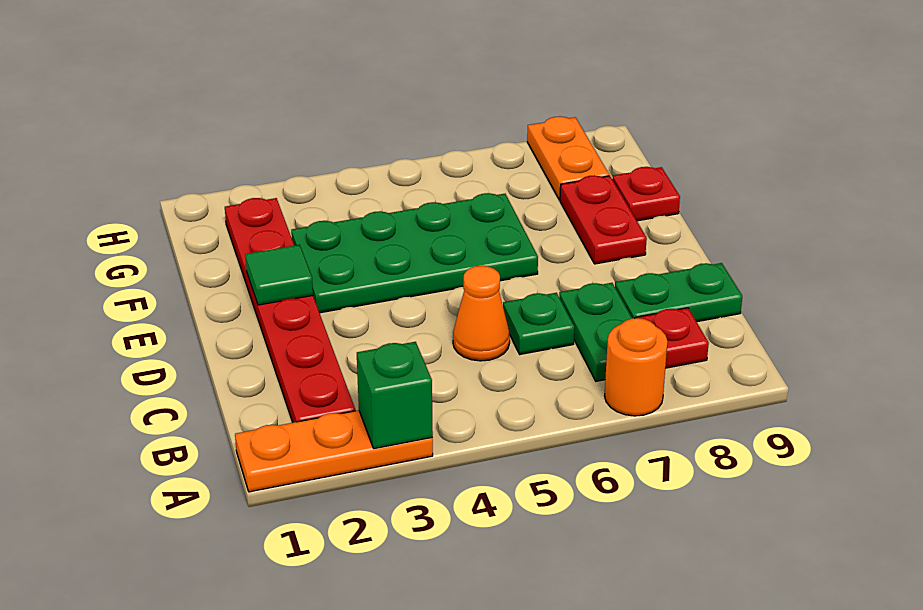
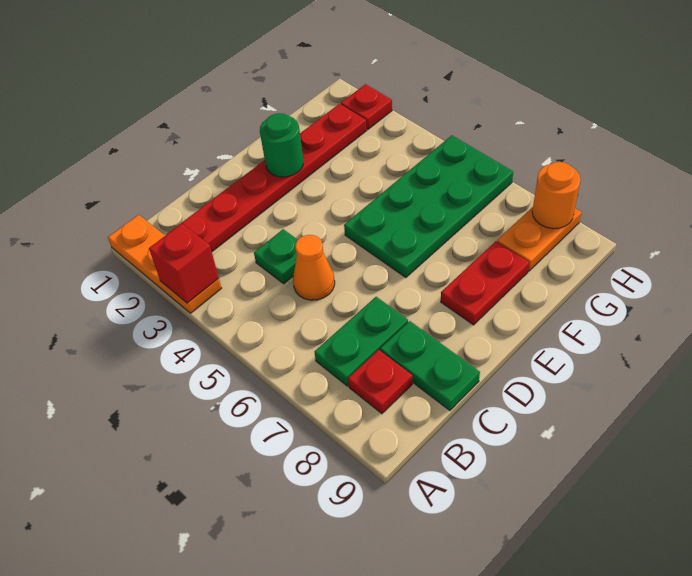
green 1x1 brick [357,342,433,449] -> red 1x1 brick [149,224,219,303]
orange 1x1 round brick [605,318,667,416] -> orange 1x1 round brick moved to [532,162,581,229]
green 1x1 plate [503,293,574,354] -> green 1x1 plate moved to [254,229,298,284]
green 1x1 tile [245,245,313,305] -> green 1x1 round brick [260,113,303,177]
green 2x4 plate [291,193,538,313] -> green 2x4 plate turned to [344,135,513,278]
red 1x1 plate [612,167,680,221] -> red 1x1 plate moved to [341,84,392,130]

